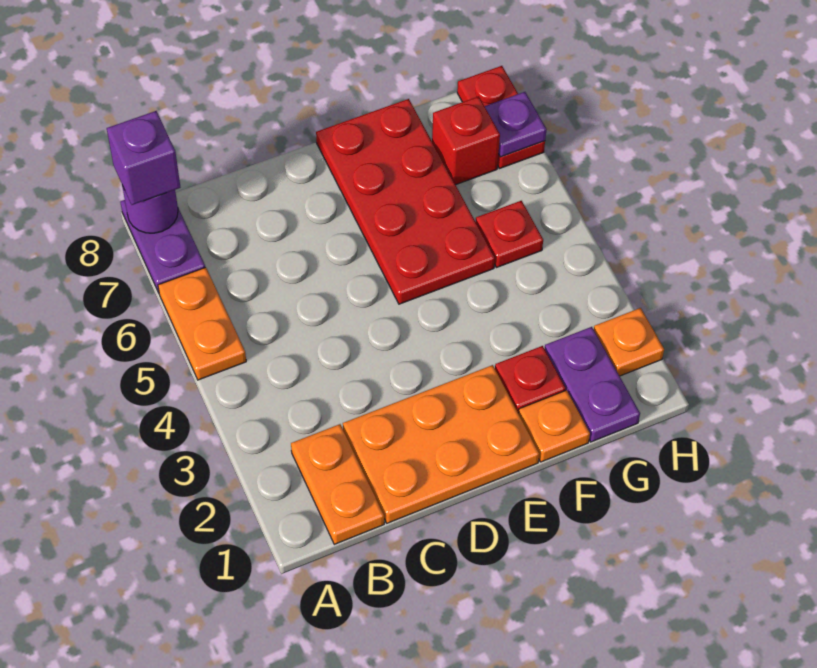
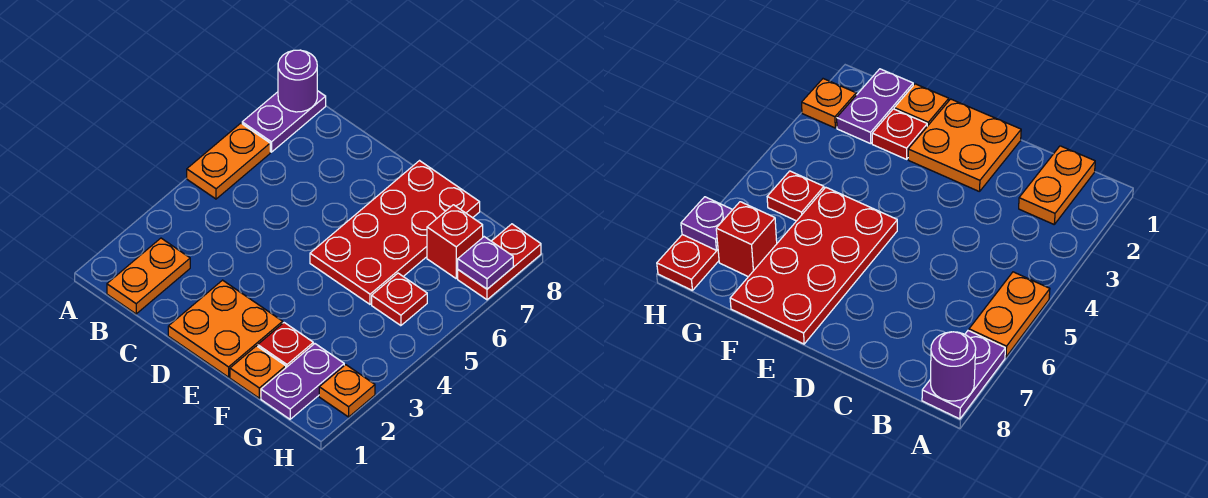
purple 1x1 brick [107,111,181,205] -> none
orange 2x3 plate [343,365,539,523] -> orange 2x2 plate [168,280,283,377]

